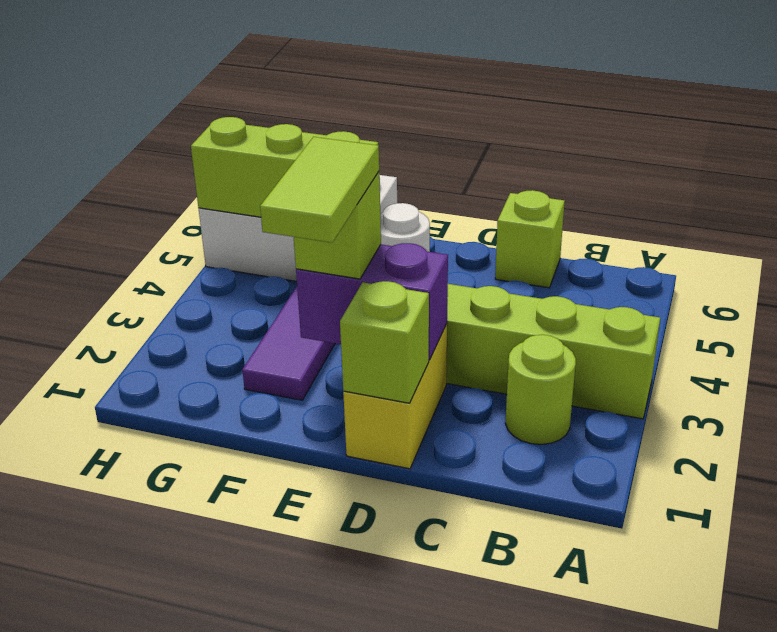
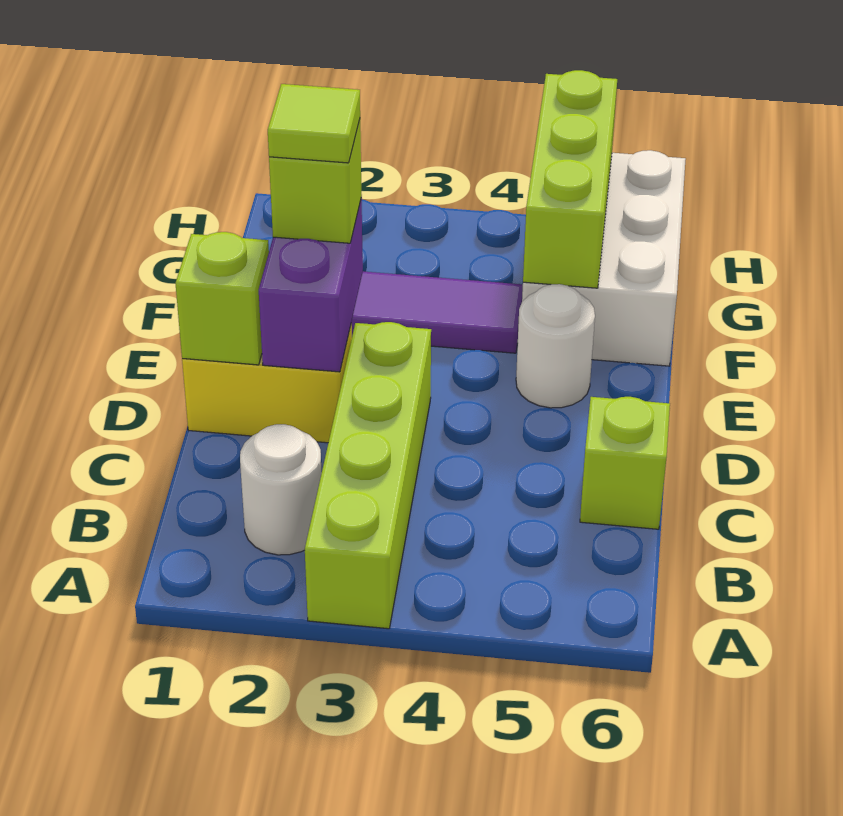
lime 1x1 round brick [505,335,576,445] -> white 1x1 round brick [240,424,322,555]
lime 1x2 tile [260,137,379,243] -> lime 1x1 tile [268,84,360,163]

